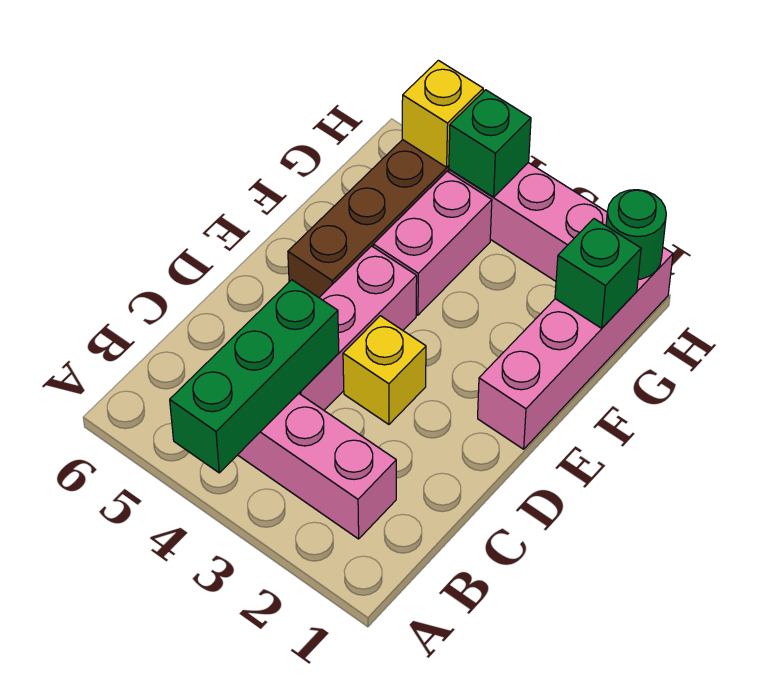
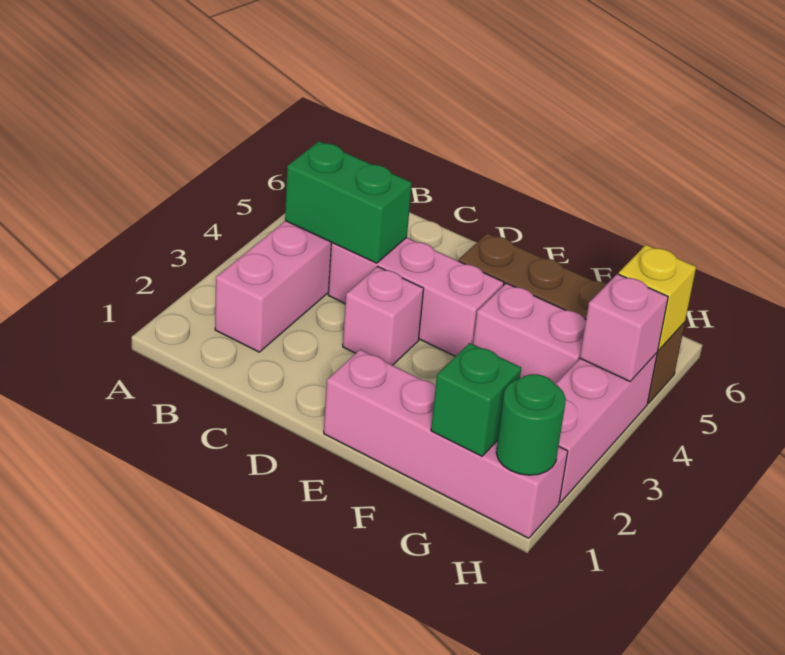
green 1x3 brick [170,280,339,473] -> green 1x2 brick [285,141,412,263]
yellow 1x1 brick [343,316,426,424] -> pink 1x1 brick [343,267,424,365]
green 1x1 brick [449,90,531,197] -> pink 1x1 brick [580,274,668,381]

